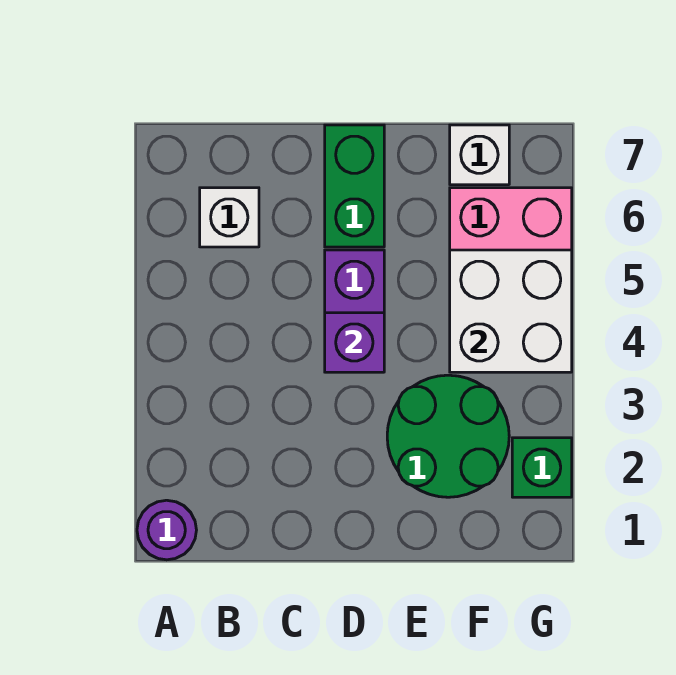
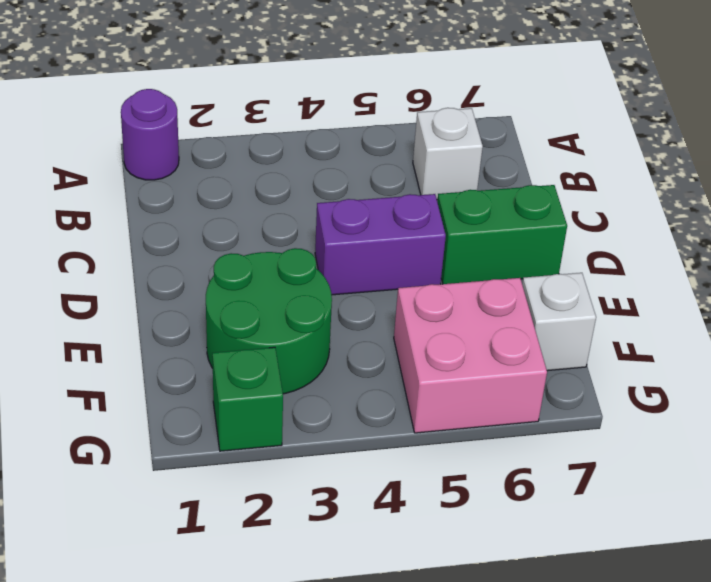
purple 1x1 brick [325,313,384,372] -> none
white 2x2 brick [450,250,572,372] -> none

